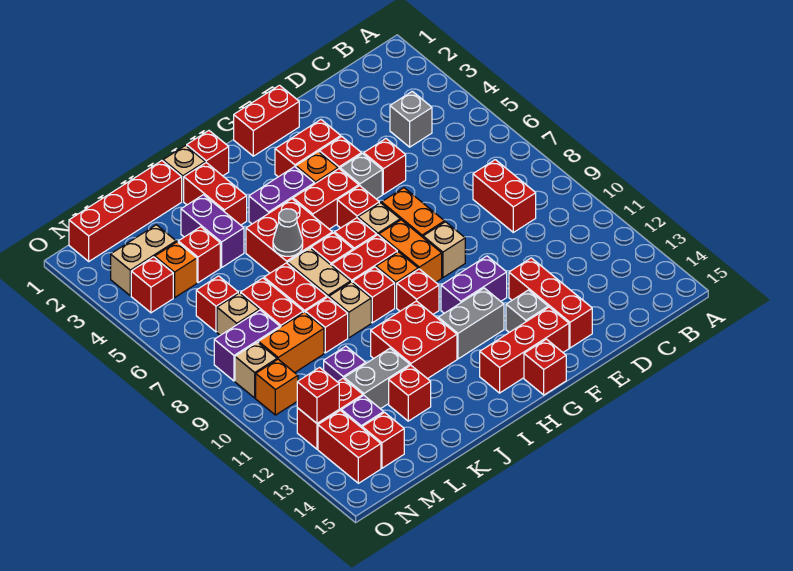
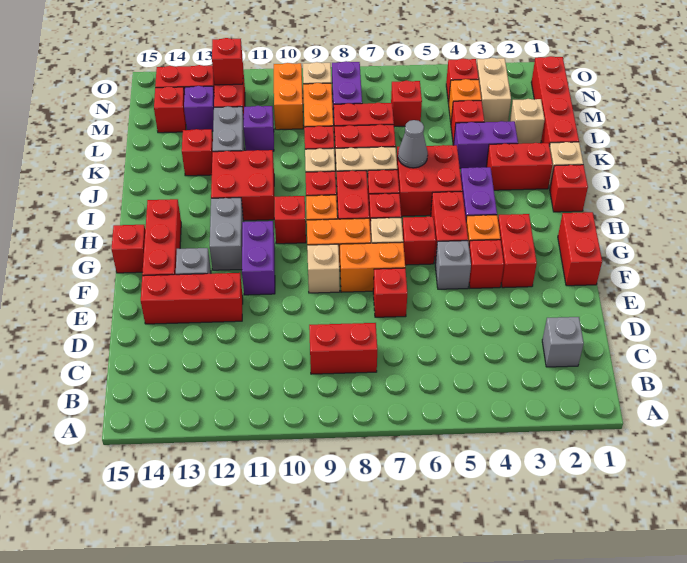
grey 1x1 brick [390,91,432,147] -> grey 1x1 brick moved to [542,317,584,367]
red 1x1 brick [364,139,406,194] -> red 1x1 brick moved to [373,268,407,317]
tan 1x1 brick [217,293,259,335] -> tan 1x1 brick moved to [510,99,545,144]
orange 1x1 brick [256,359,298,415] -> orange 1x2 brick [274,63,303,130]

